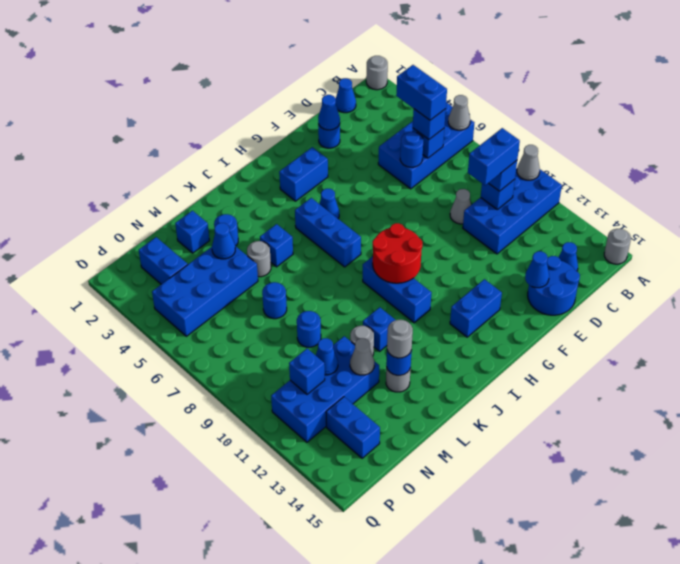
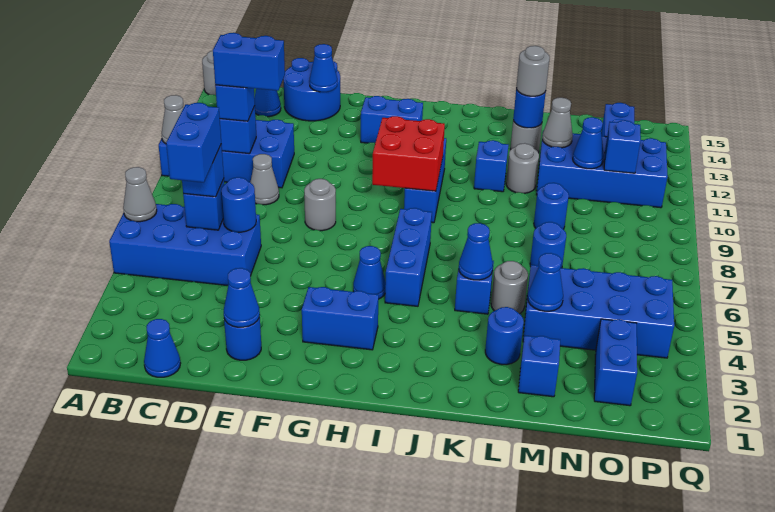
grey 1x1 round brick [366,56,388,90] -> grey 1x1 round brick moved to [304,179,336,231]
red 2x2 round brick [373,223,422,283] -> red 2x2 brick [372,116,445,191]
none -> blue 1x1 cone [459,223,493,280]

